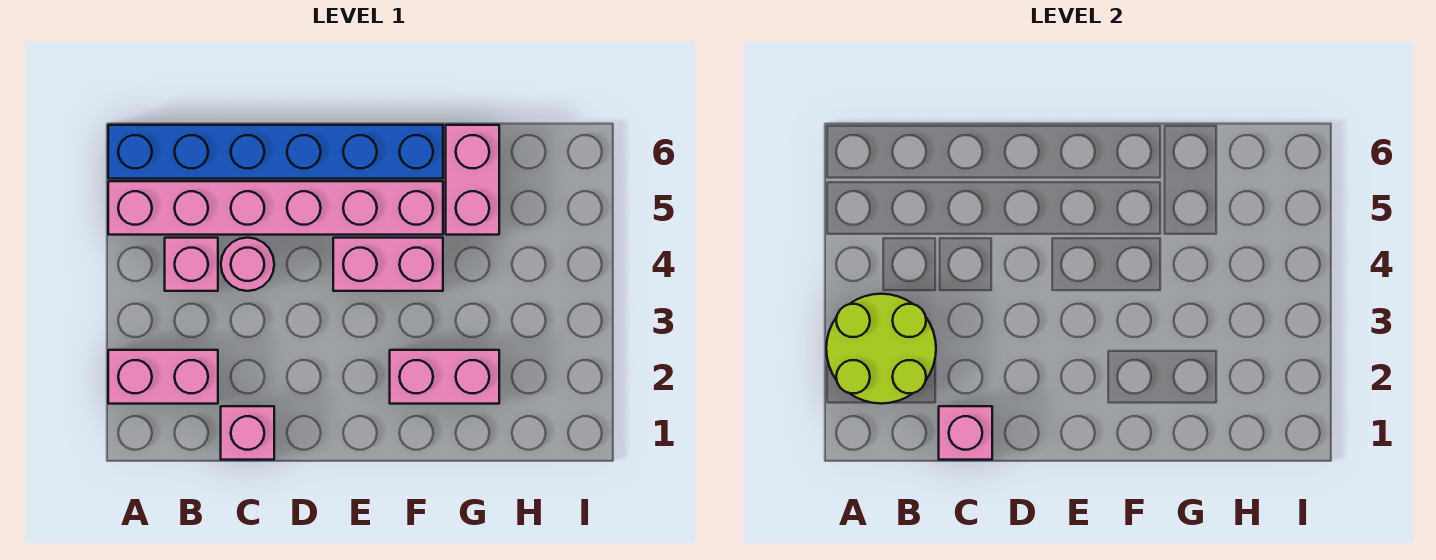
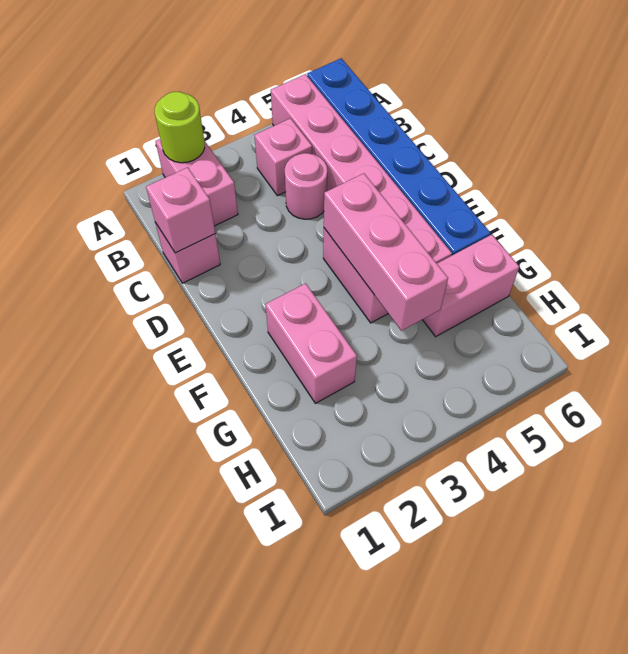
lime 2x2 round brick [826,294,936,404] -> lime 1x1 round brick [155,92,205,163]
none -> pink 1x3 brick [324,173,448,331]

